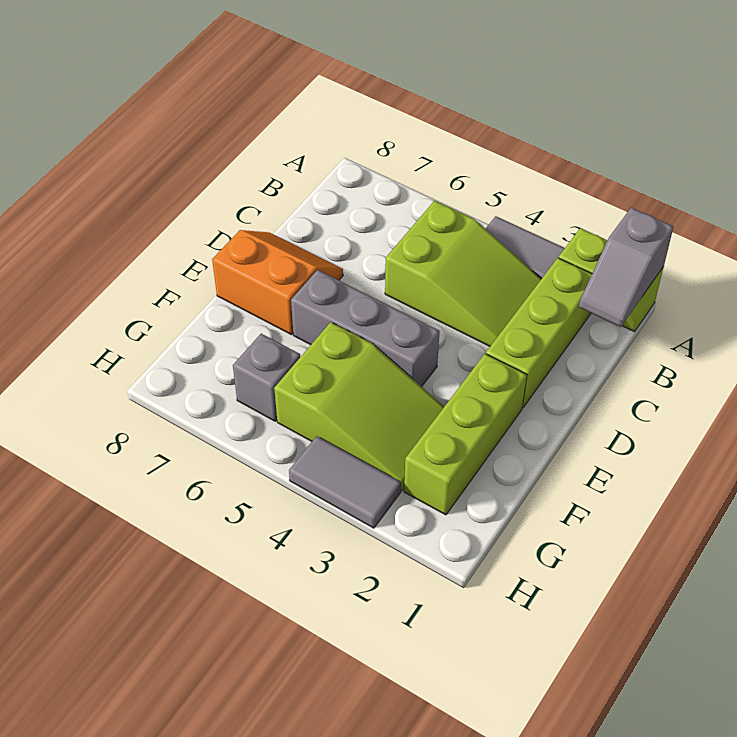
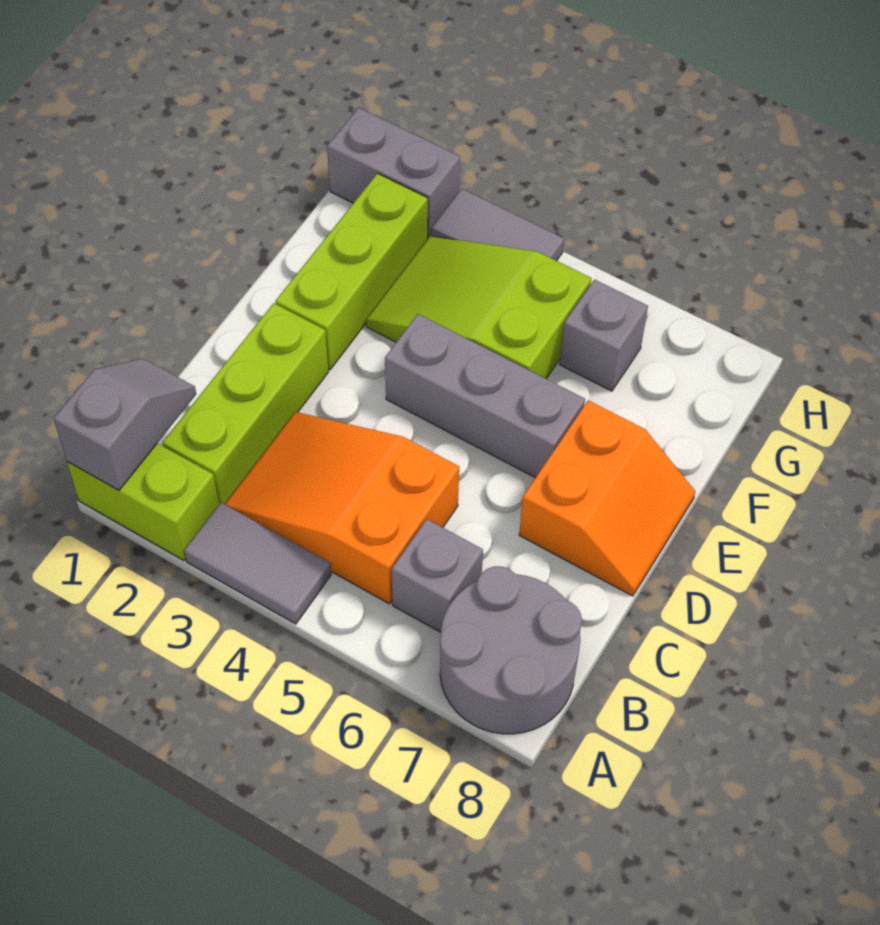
none -> grey 2x2 round brick [440,566,582,734]
lime 2x3 slope [385,201,541,346] -> orange 2x3 slope [225,412,459,604]
none -> grey 1x1 brick [392,519,483,632]
orange 2x2 slope [212,230,343,335] -> orange 2x2 slope turned to [519,400,695,596]
none -> grey 1x2 brick [327,108,460,238]

